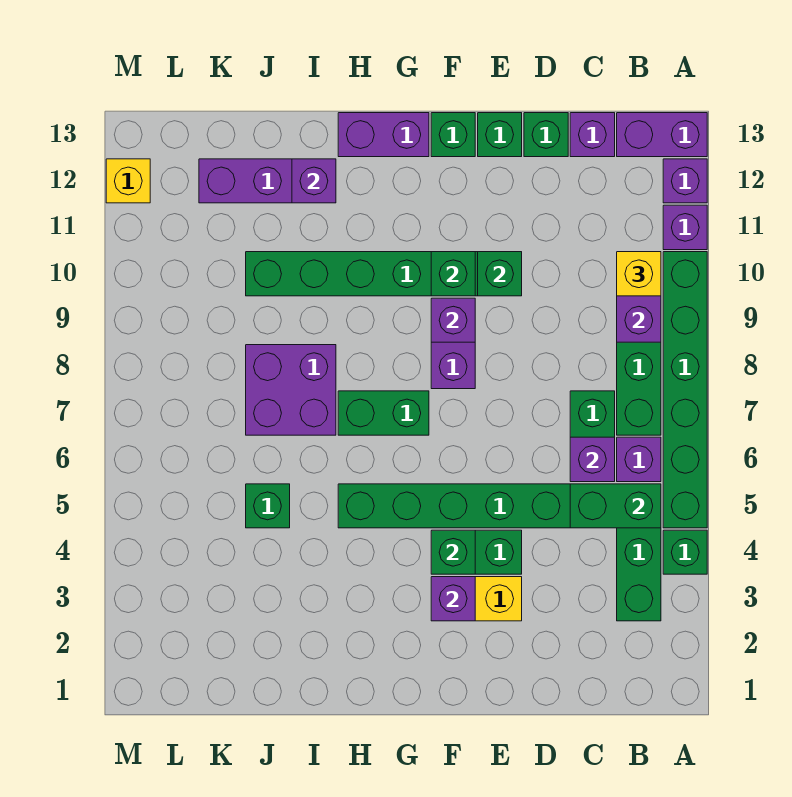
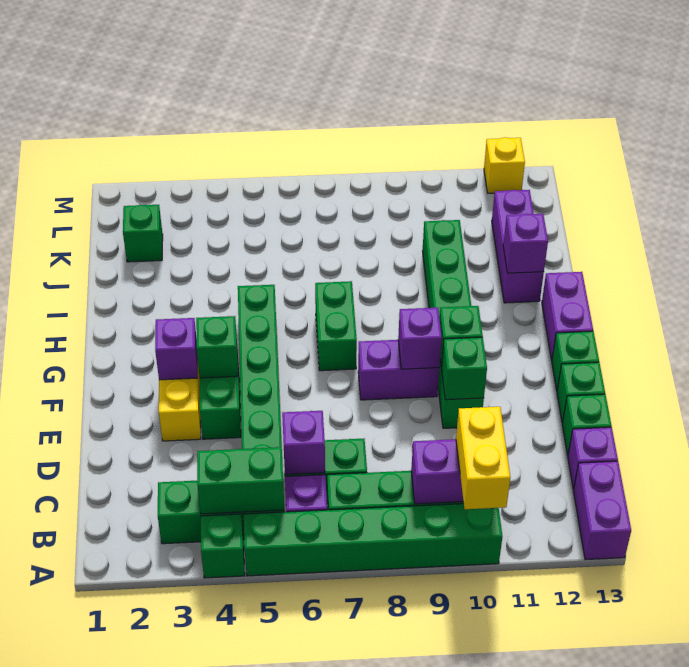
purple 1x1 brick [663,205,707,250] -> none
purple 1x1 brick [663,159,707,203] -> none
green 1x2 brick [570,484,661,528] -> green 1x2 brick turned to [197,447,284,514]
yellow 1x1 brick [617,252,661,296] -> yellow 1x2 brick [456,407,510,509]
purple 2x2 brick [246,345,336,435] -> none
green 1x1 brick [246,484,290,528] -> green 1x1 brick moved to [123,205,163,262]

